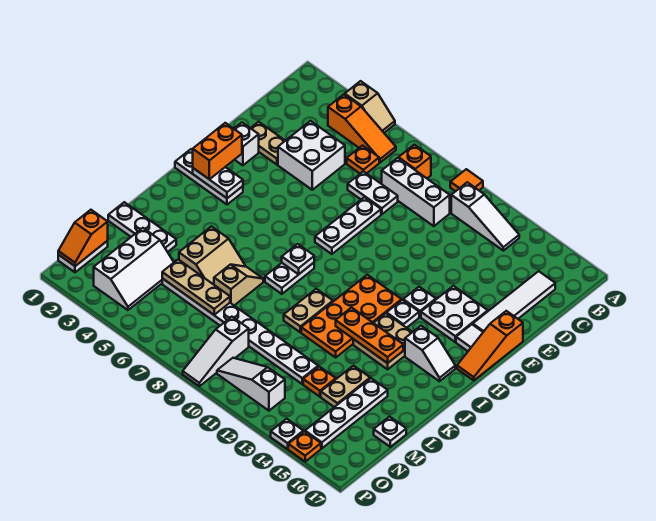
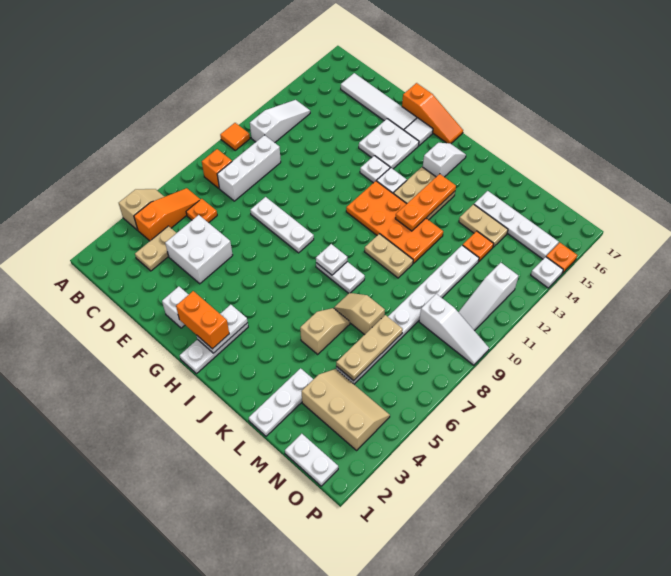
white 1x2 plate [348,171,398,214] -> none
tan 1x2 plate [251,122,285,165] -> tan 1x2 plate moved to [135,226,176,271]
tan 2x2 slope [179,226,246,284] -> tan 1x2 slope [300,308,350,354]
white 2x3 slope [94,228,174,310] -> tan 2x3 slope [301,369,390,450]
white 1x1 plate [374,417,406,447] -> none
orange 1x2 slope [58,210,108,266] -> none

